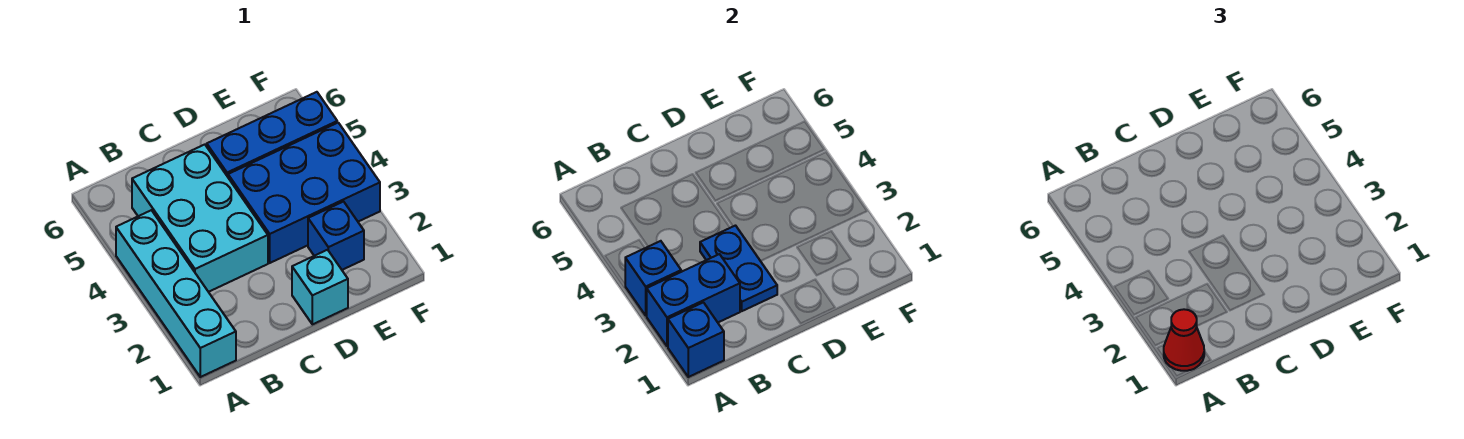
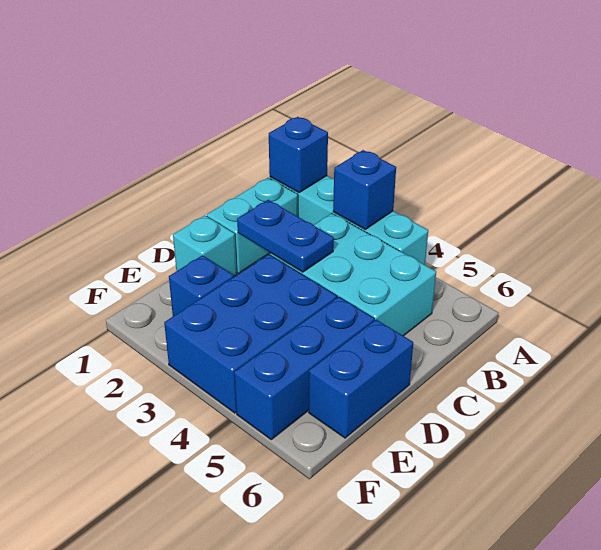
red 1x1 cone [1164,309,1204,371] -> none
blue 1x2 brick [646,254,740,346] -> blue 1x2 brick moved to [309,320,413,438]
none -> cyan 1x2 brick [207,178,298,274]

